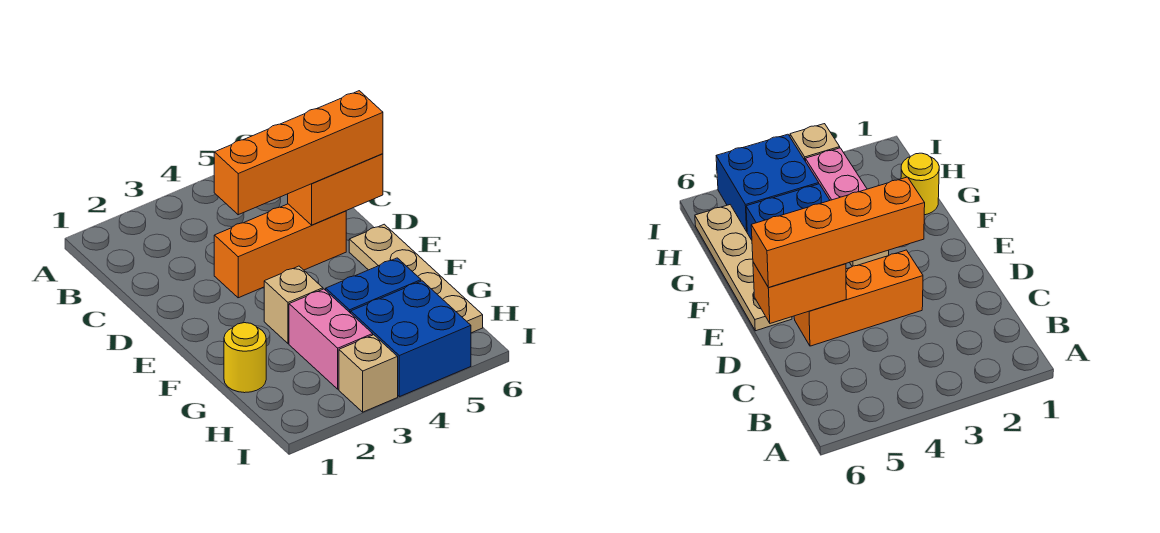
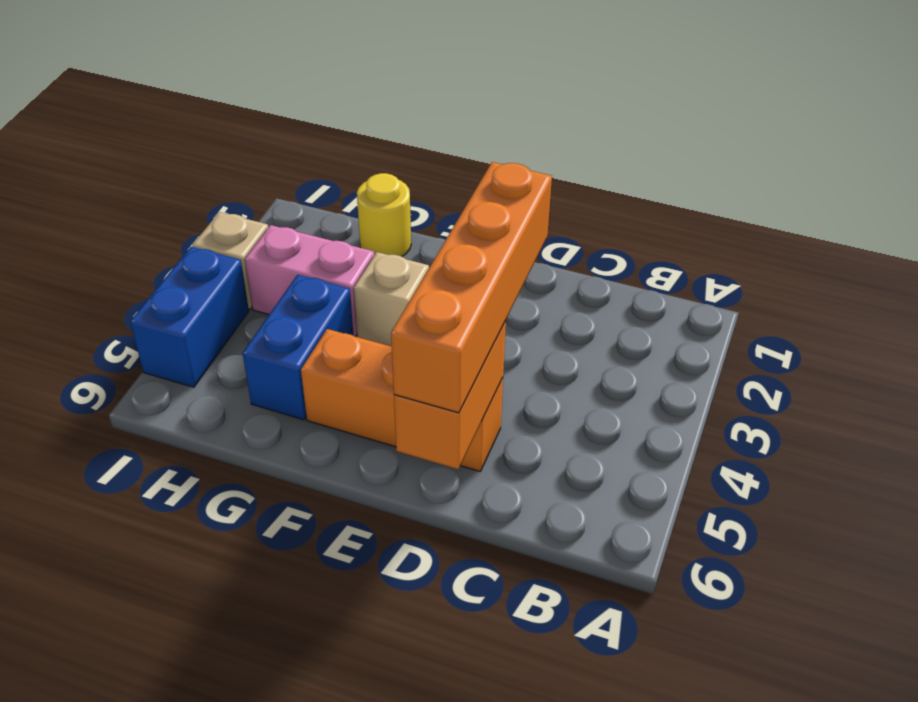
orange 1x3 brick [214,204,346,298] -> orange 1x3 brick turned to [301,329,503,471]
tan 1x4 plate [349,224,483,333] -> none
blue 2x2 brick [351,281,471,397] -> blue 1x2 brick [130,247,249,387]

